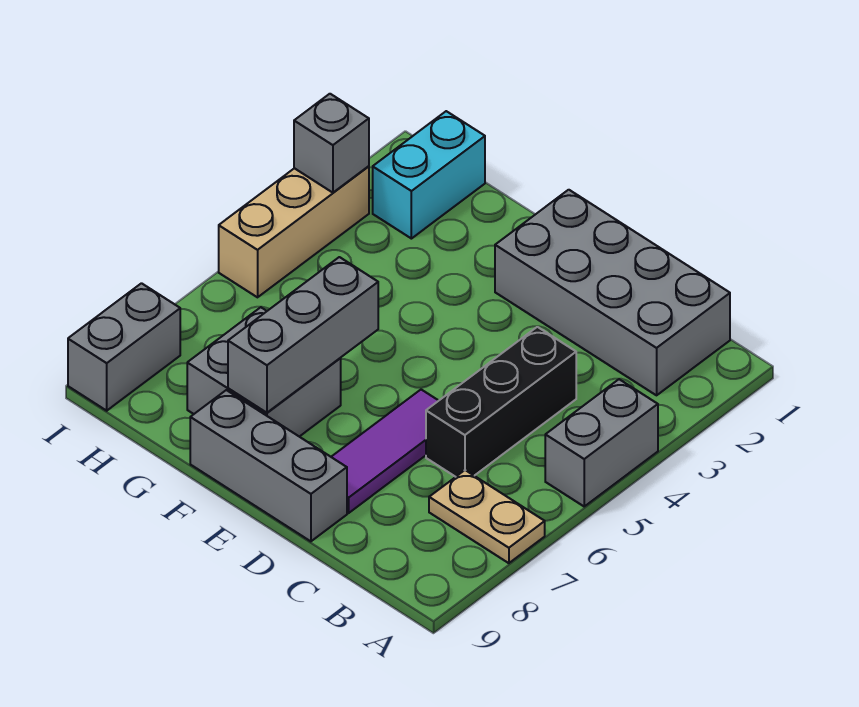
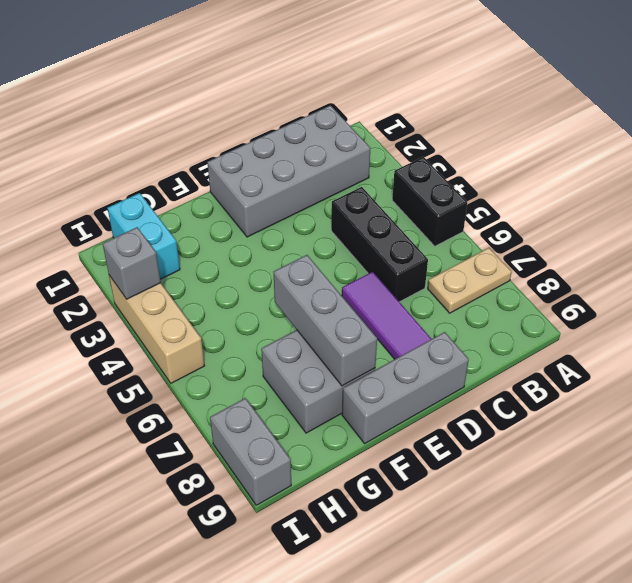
grey 1x2 brick [545,379,658,506] -> black 1x2 brick [392,157,467,246]

